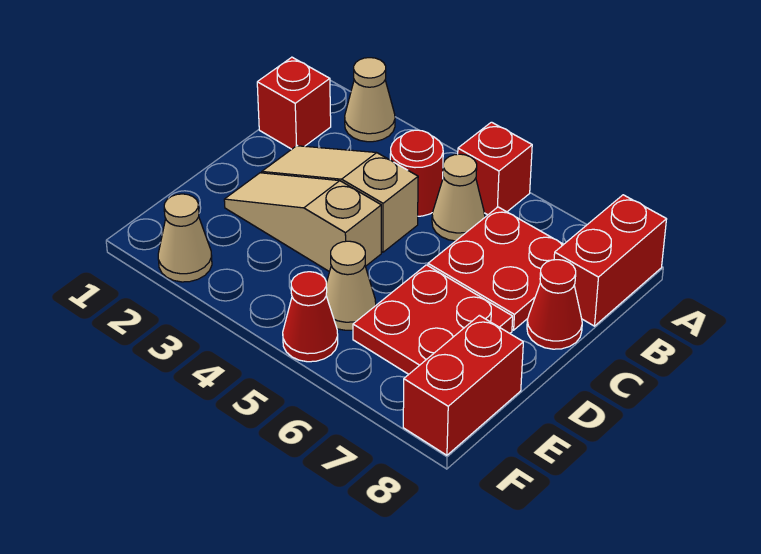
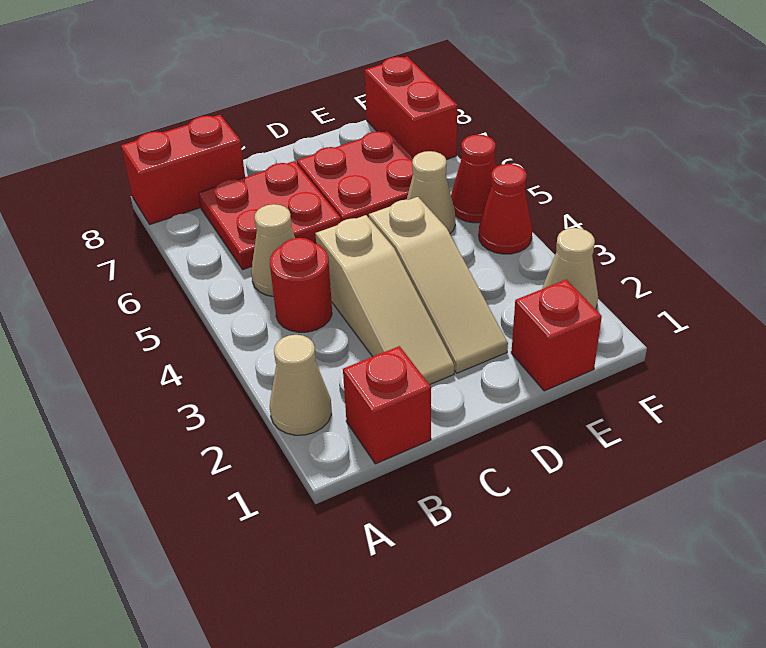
red 1x1 brick [458,122,532,215] -> red 1x1 brick moved to [511,280,602,391]
red 1x1 cone [527,260,582,349] -> red 1x1 cone moved to [479,164,532,254]
red 1x2 brick [403,315,523,455] -> red 1x2 brick turned to [365,57,457,160]

